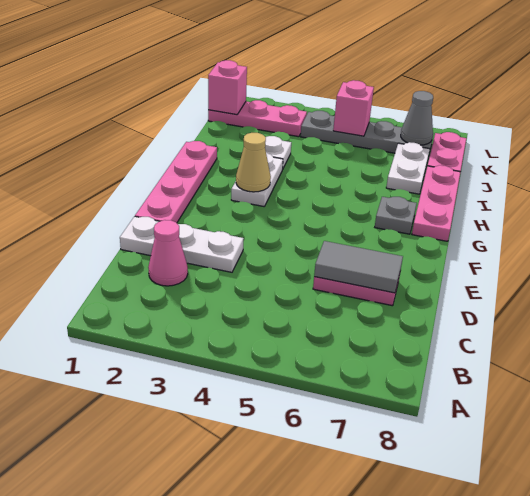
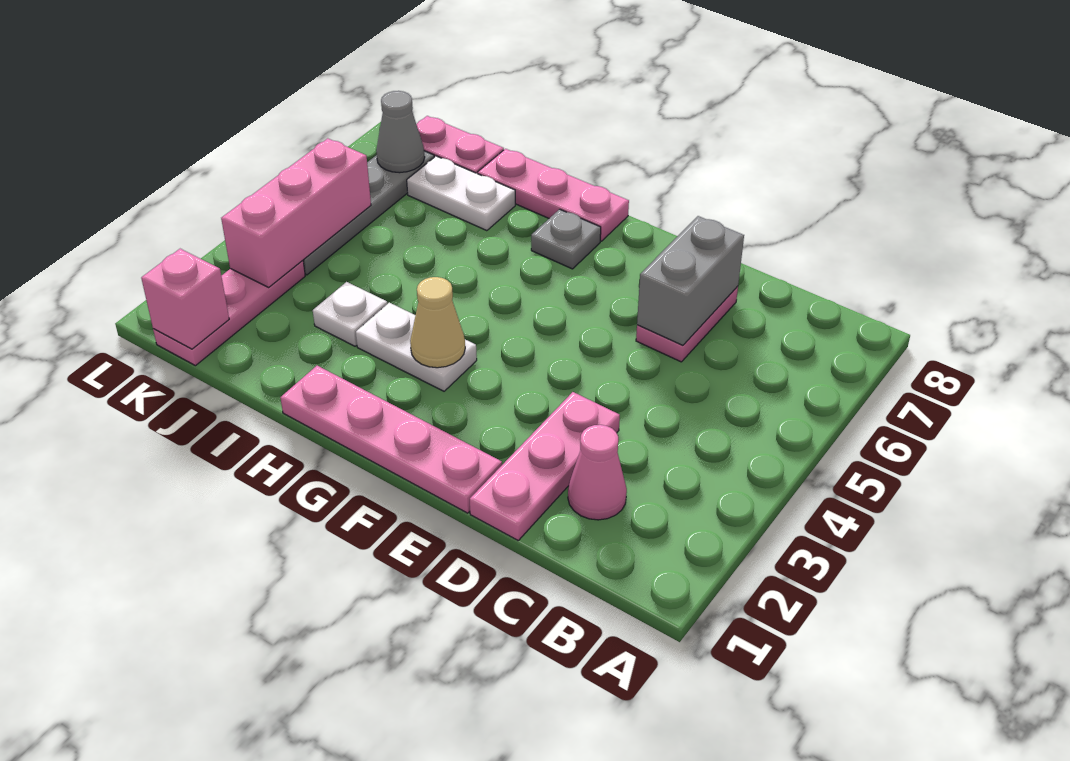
white 1x3 plate [120,216,244,272] -> pink 1x3 plate [470,392,620,540]
grey 1x2 tile [314,241,403,293] -> grey 1x2 brick [637,216,744,345]
pink 1x1 brick [333,80,374,136] -> pink 1x3 brick [221,138,371,287]

